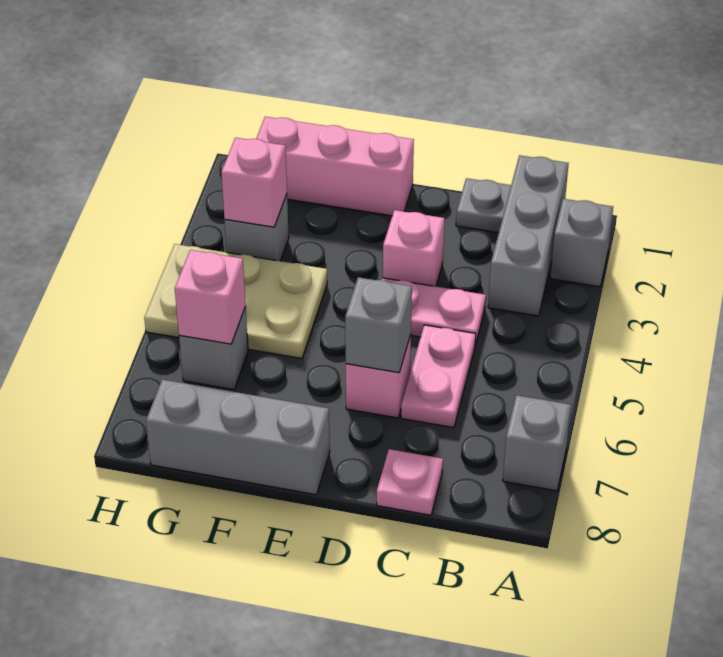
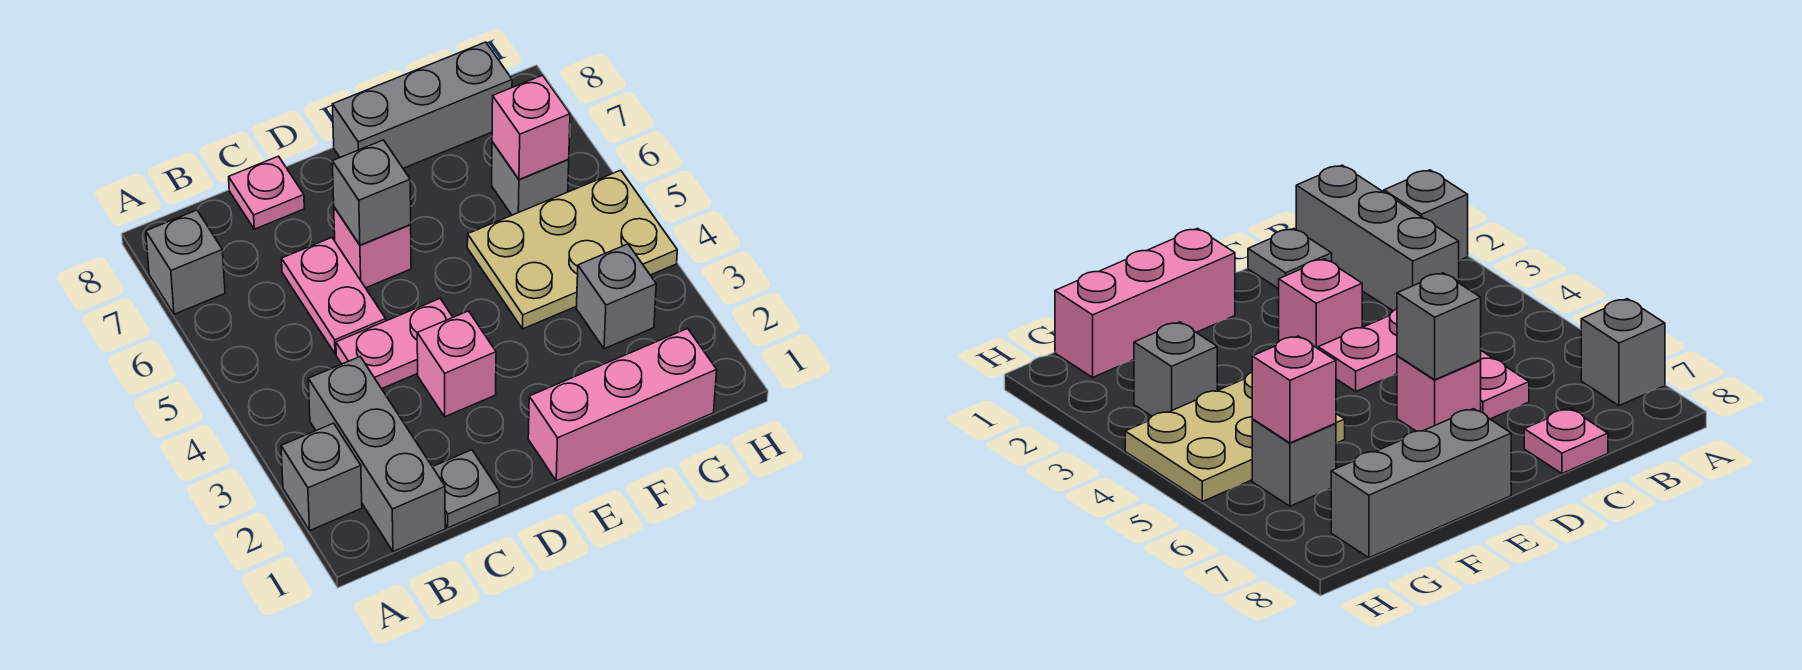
pink 1x1 brick [221,138,287,227] -> none

